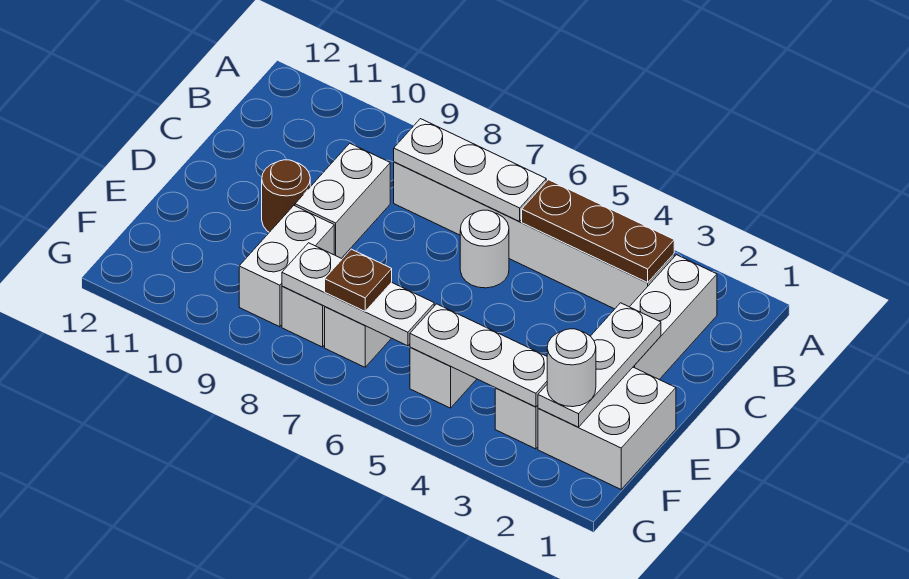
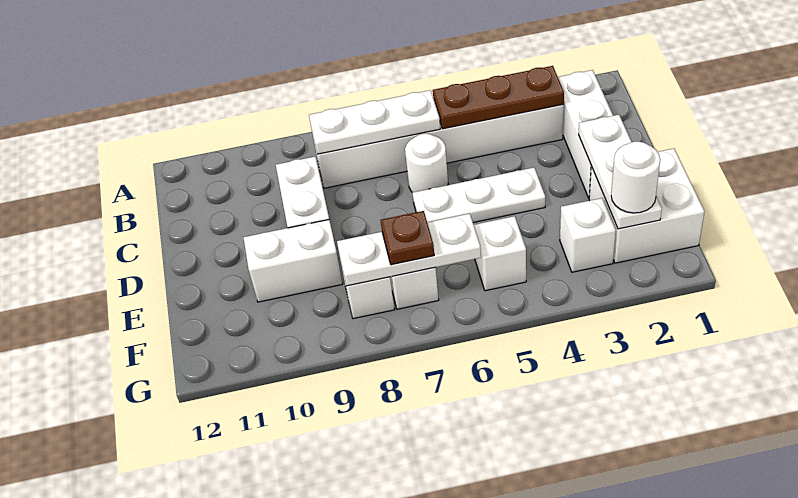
brown 1x1 round brick [262,160,310,232] -> none
white 1x2 brick [239,206,334,327] -> white 1x2 brick turned to [243,220,343,302]
white 1x3 plate [410,304,547,407] -> white 1x3 plate moved to [412,168,545,222]

